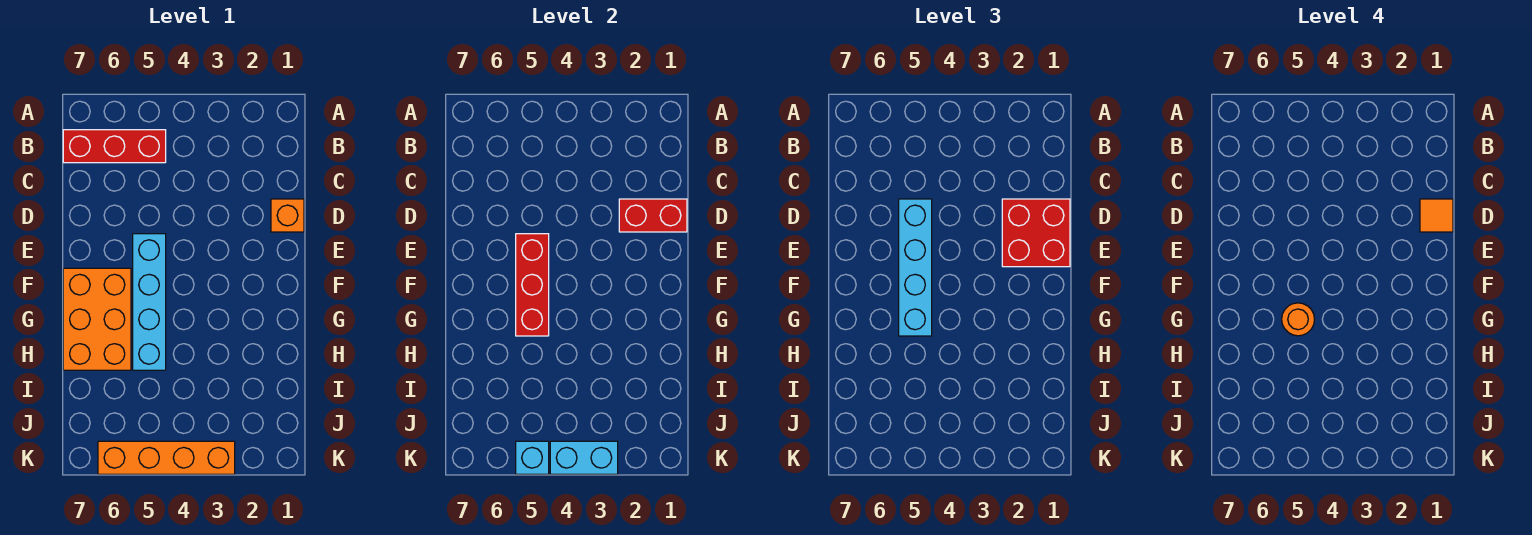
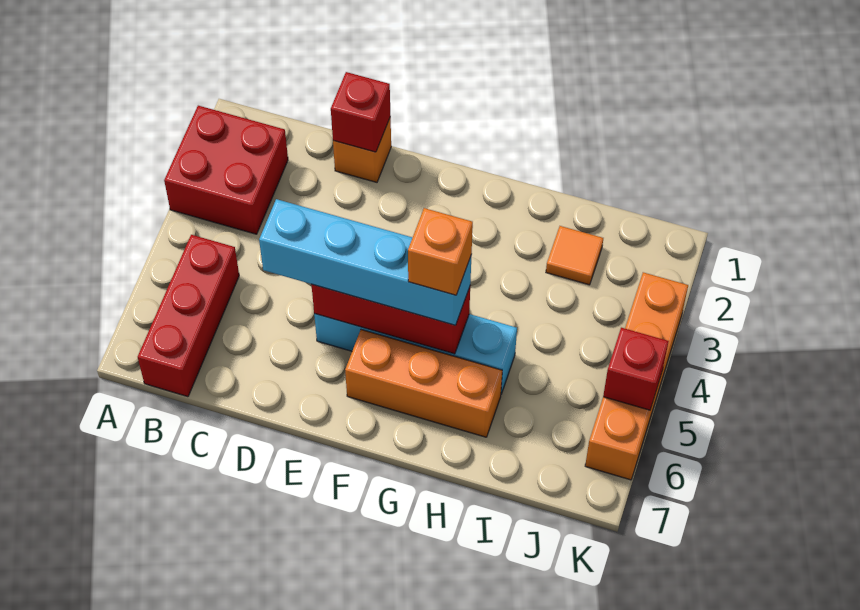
red 1x2 brick [619,199,687,232] -> red 1x1 brick [331,72,391,152]
red 2x2 brick [1002,199,1070,267] -> red 2x2 brick moved to [164,106,288,234]
orange 1x1 tile [1420,199,1453,232] -> orange 1x1 tile moved to [546,226,603,285]
orange 2x3 brick [63,268,131,370] -> orange 1x3 brick [345,330,502,437]
orange 1x1 round brick [1282,303,1315,336] -> orange 1x1 brick [408,208,473,295]
cyan 1x2 brick [550,441,618,474] -> none
cyan 1x1 brick [516,441,549,474] -> red 1x1 brick [603,328,669,410]

